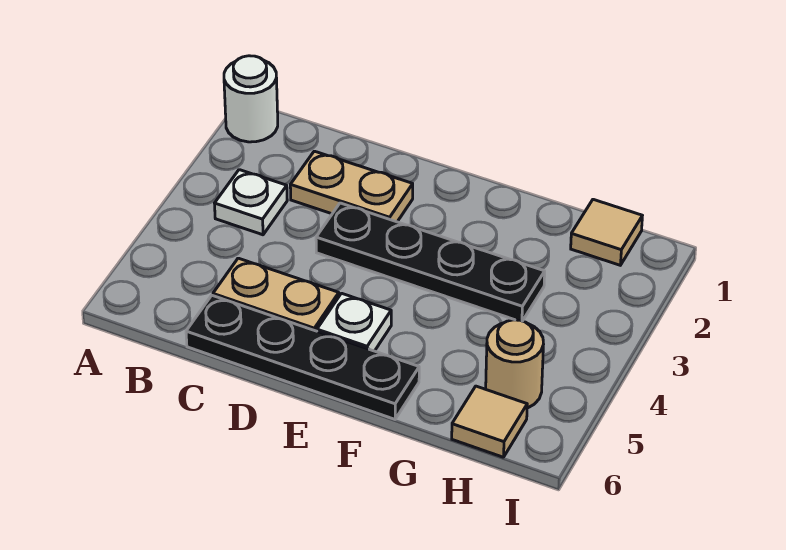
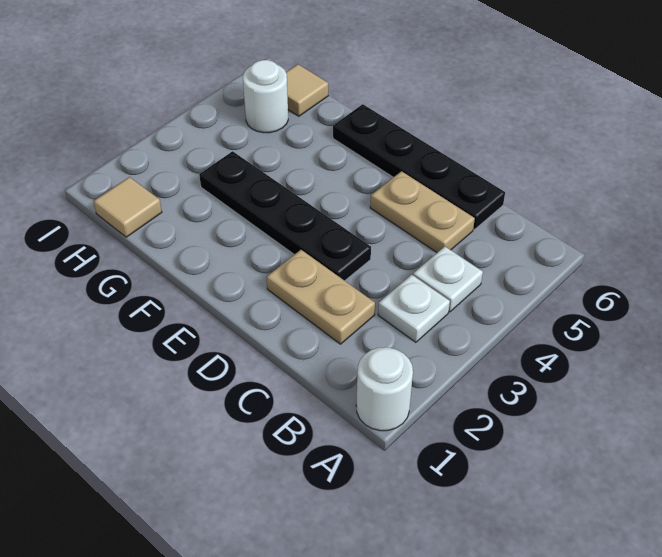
white 1x1 plate [317,293,391,351] -> white 1x1 plate moved to [413,247,483,312]
tan 1x1 round brick [486,320,543,408] -> white 1x1 round brick [243,60,288,133]

